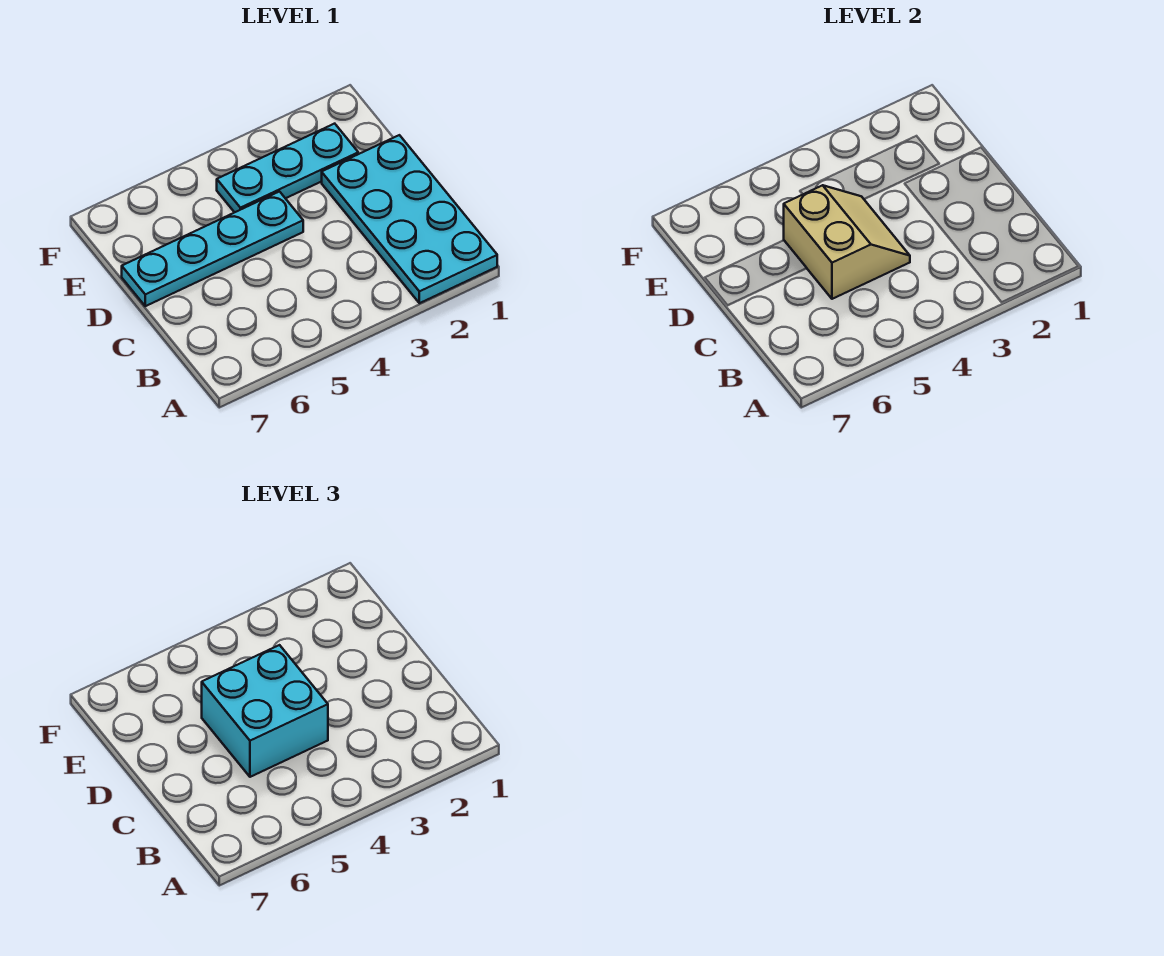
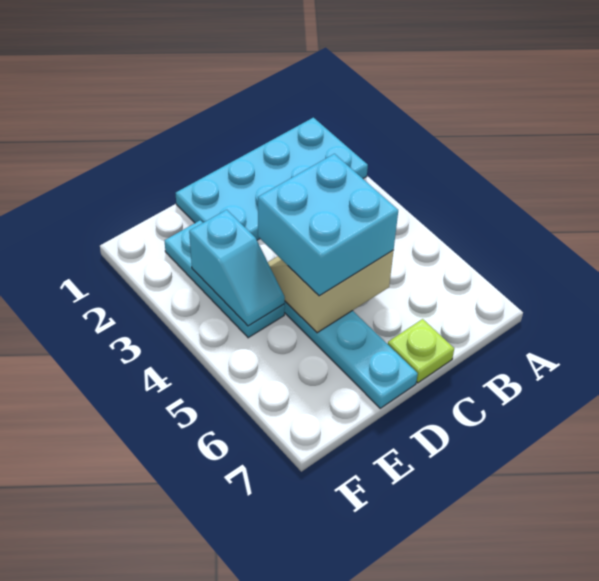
none -> lime 1x1 plate [388,319,454,383]
none -> cyan 1x2 slope [189,210,285,326]

